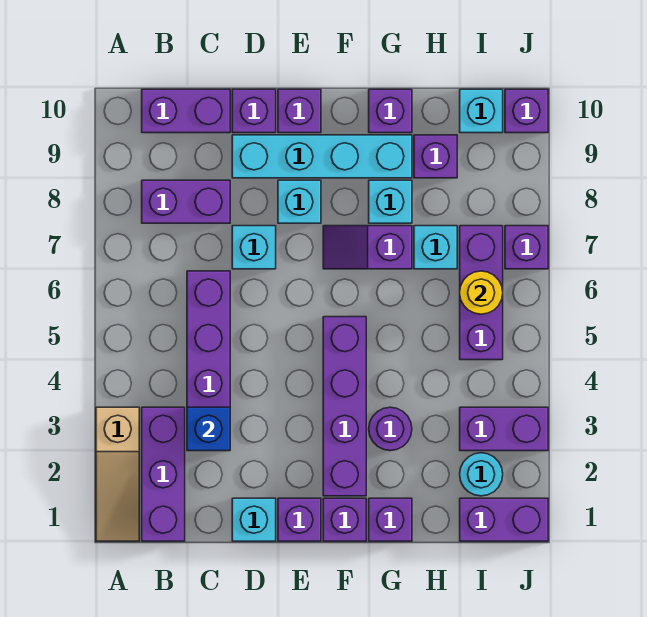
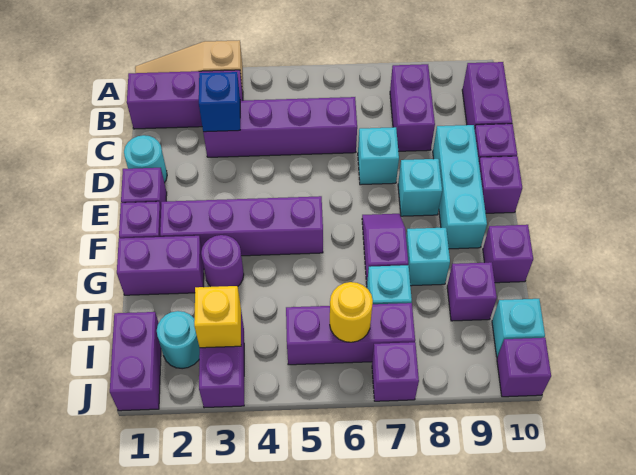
cyan 1x1 brick [232,498,276,541] -> cyan 1x1 round brick [124,135,167,183]
cyan 1x4 brick [232,135,412,178] -> cyan 1x3 brick [433,125,487,249]
purple 1x1 brick [369,498,412,541] -> purple 1x2 brick [117,236,204,295]
none -> yellow 1x1 brick [194,286,241,348]

